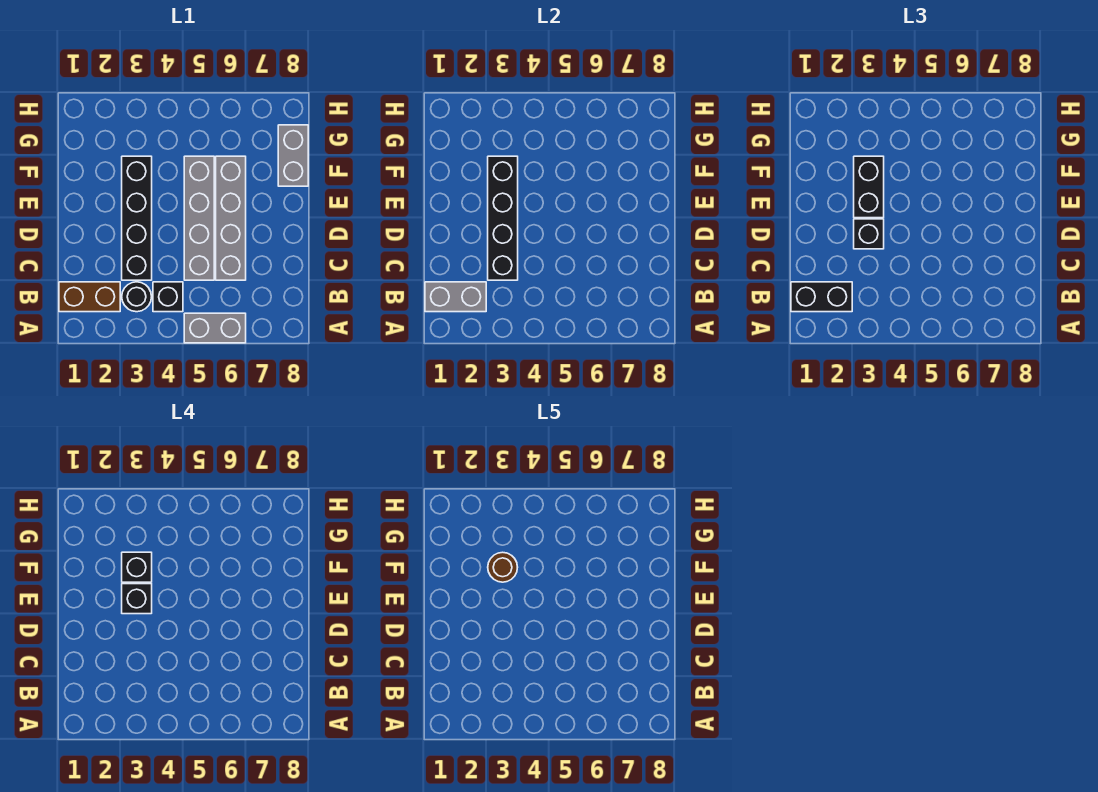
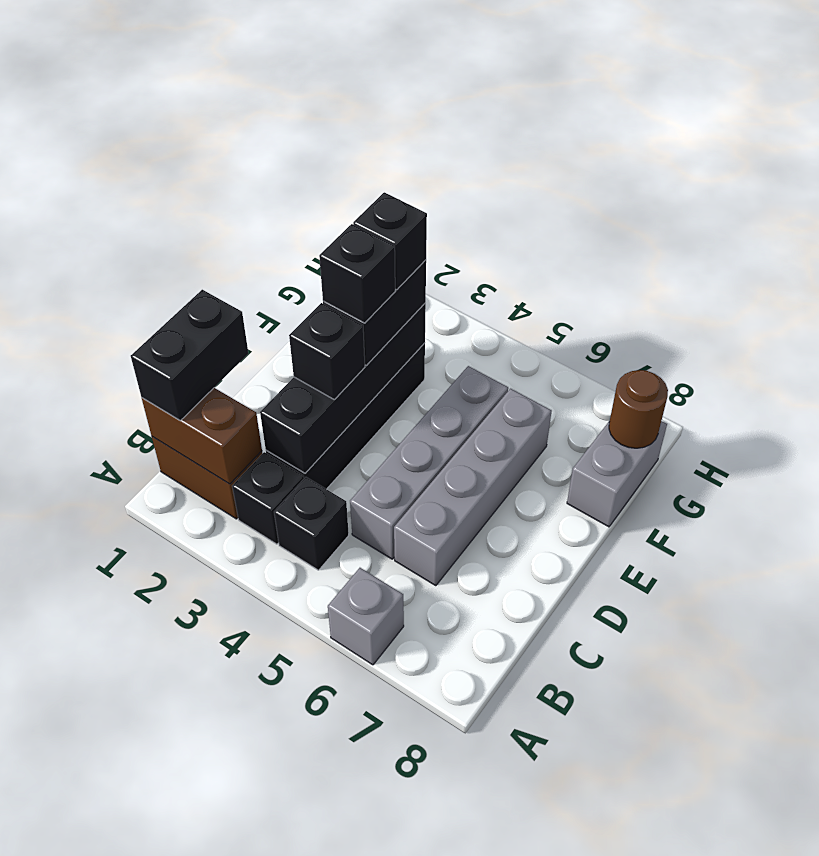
grey 1x2 brick [184,313,246,343] -> grey 1x1 brick [328,568,404,665]
grey 1x2 brick [425,282,486,312] -> brown 1x2 brick [142,388,262,484]
black 1x2 brick [791,282,852,312] -> black 1x2 brick turned to [131,290,248,420]
black 1x1 round brick [122,282,152,312] -> black 1x1 brick [232,452,304,544]
brown 1x1 round brick [488,552,518,582] -> brown 1x1 round brick moved to [609,370,668,448]

